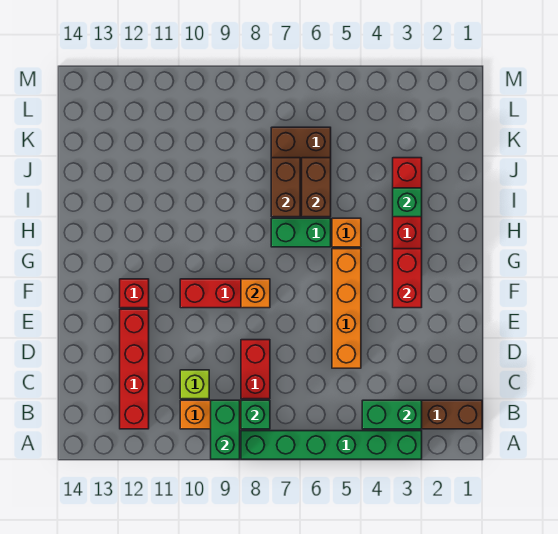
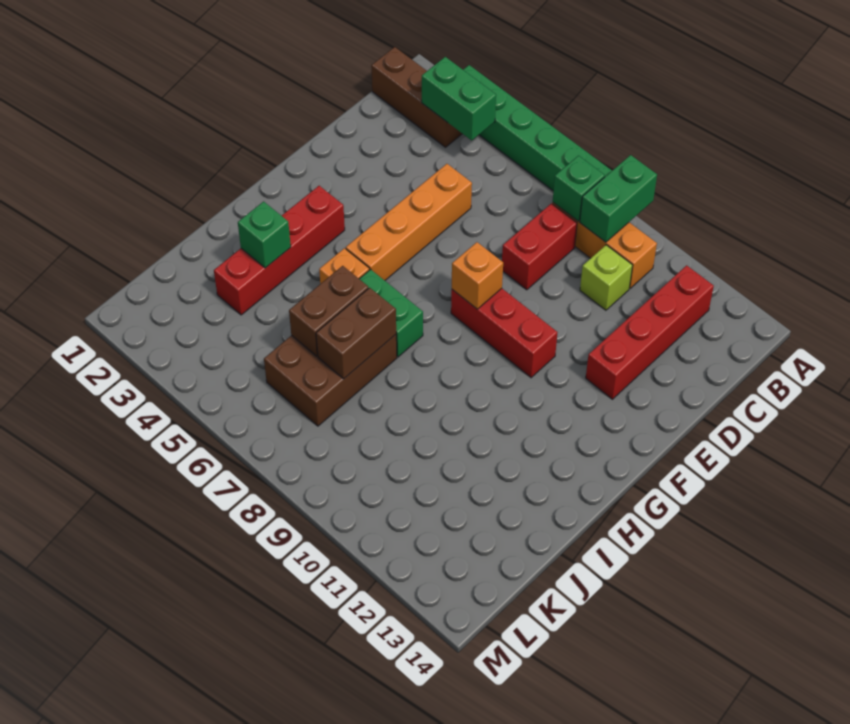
red 1x2 brick [393,249,422,308] -> none
red 1x1 brick [120,279,149,308] -> none

